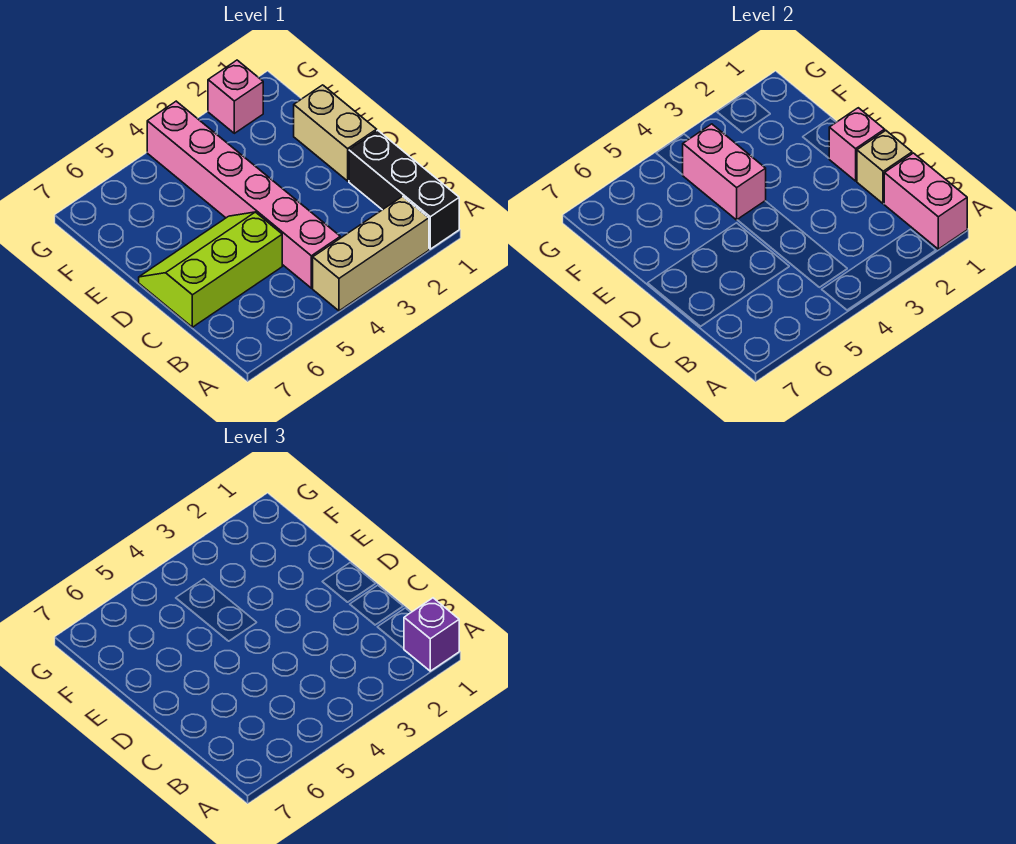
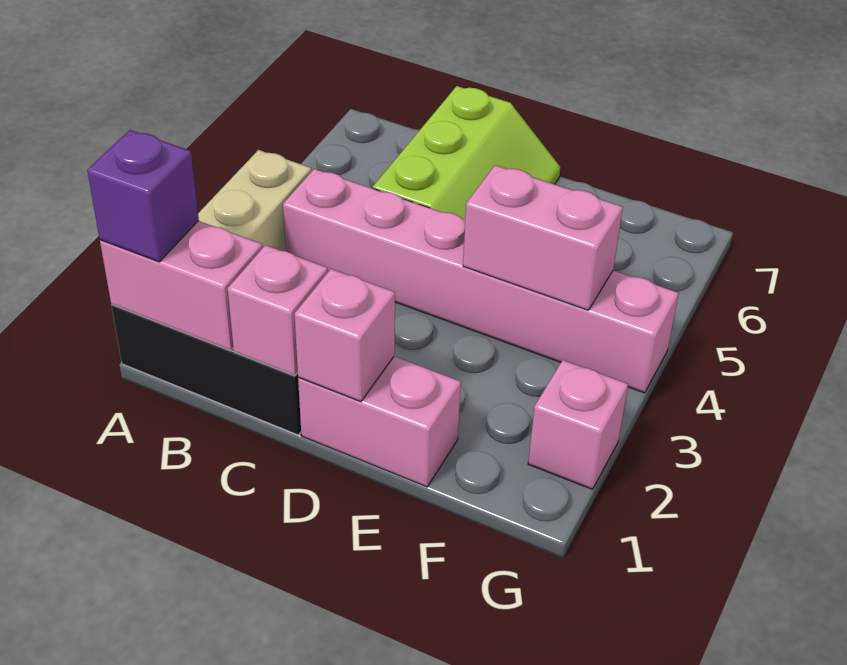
tan 1x1 brick [857,130,912,204] -> pink 1x1 brick [228,245,328,376]
tan 1x2 brick [294,85,377,181] -> pink 1x2 brick [298,356,461,487]

